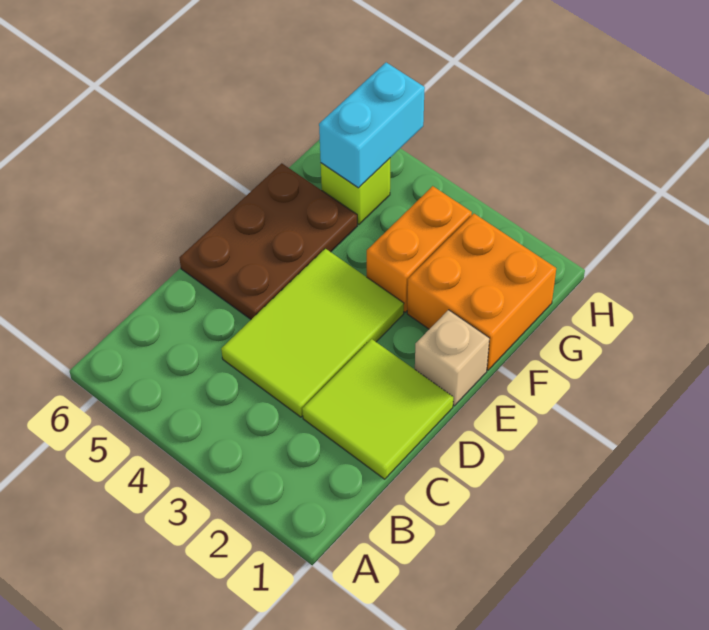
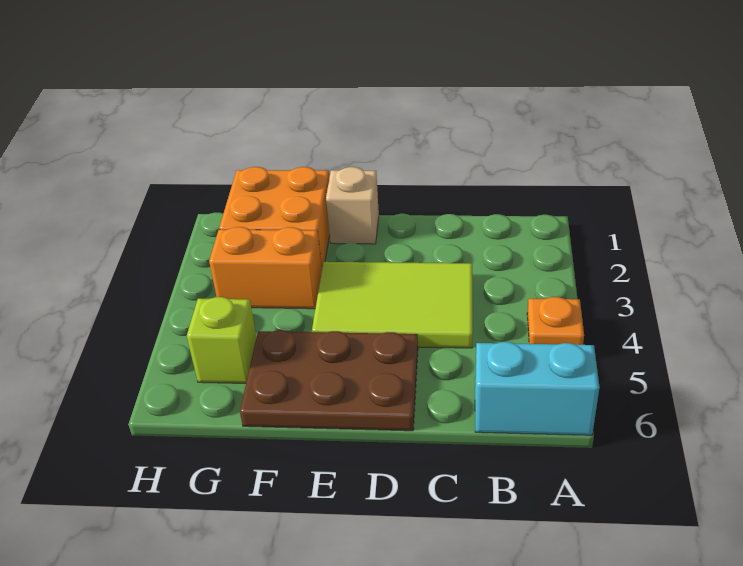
none -> orange 1x1 plate [527,297,584,345]
lime 2x2 tile [302,339,453,479] -> none
cyan 1x2 brick [319,62,425,188] -> cyan 1x2 brick moved to [475,342,600,435]

